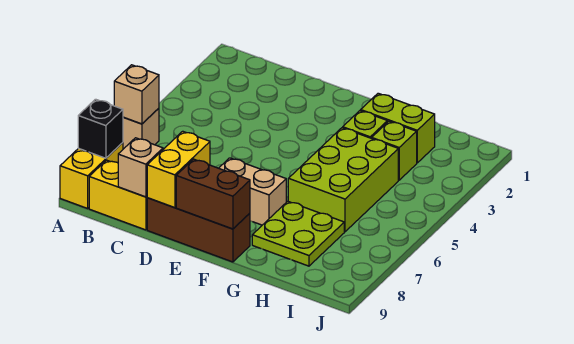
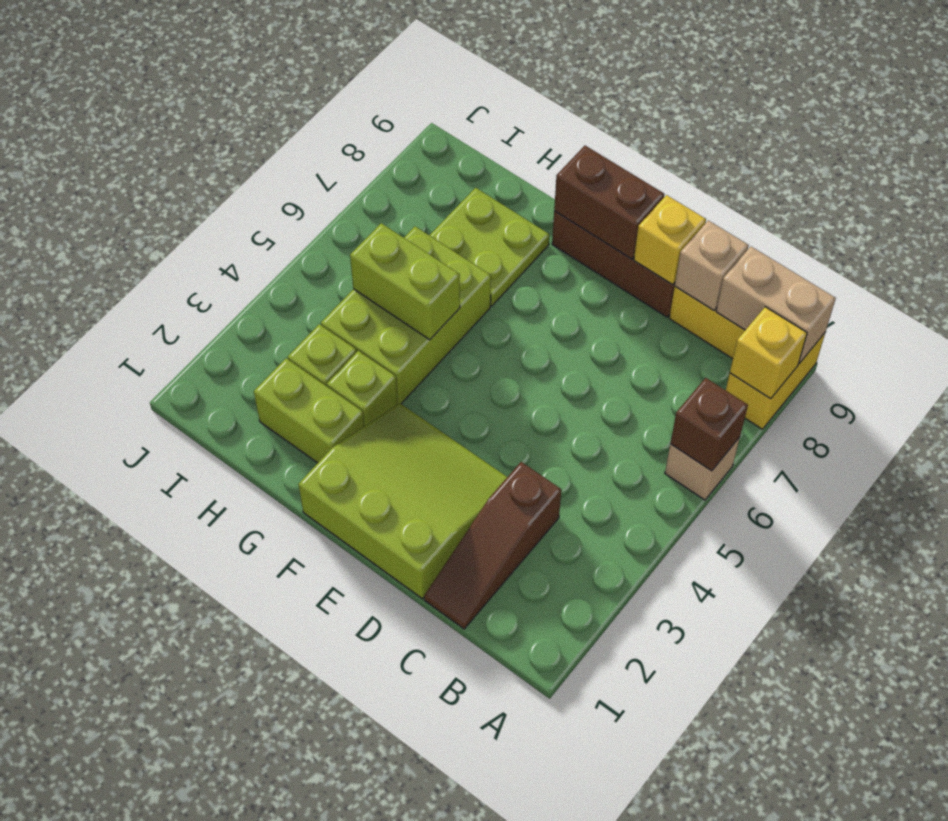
tan 1x1 brick [114,65,159,124] -> brown 1x1 brick [670,378,748,471]
black 1x1 brick [78,99,123,158] -> yellow 1x1 brick [730,307,807,399]
none -> brown 1x3 slope [424,462,561,629]
none -> lime 3x3 slope [298,403,507,599]
yellow 1x2 brick [147,131,210,208] -> yellow 1x1 brick [634,195,706,285]
tan 1x2 brick [219,158,286,225] -> tan 1x2 brick moved to [716,247,836,364]
none -> lime 1x2 brick [350,223,460,340]

